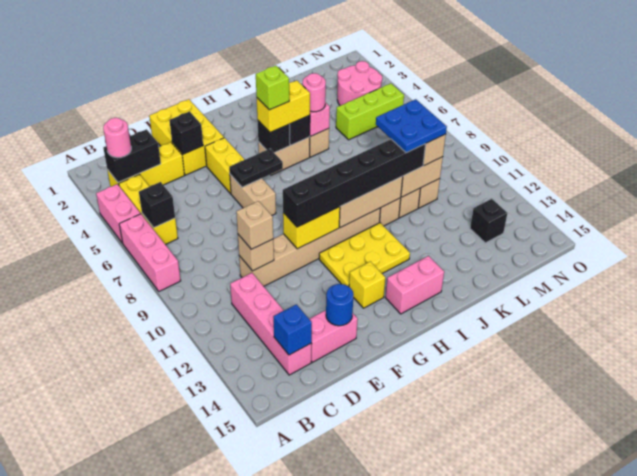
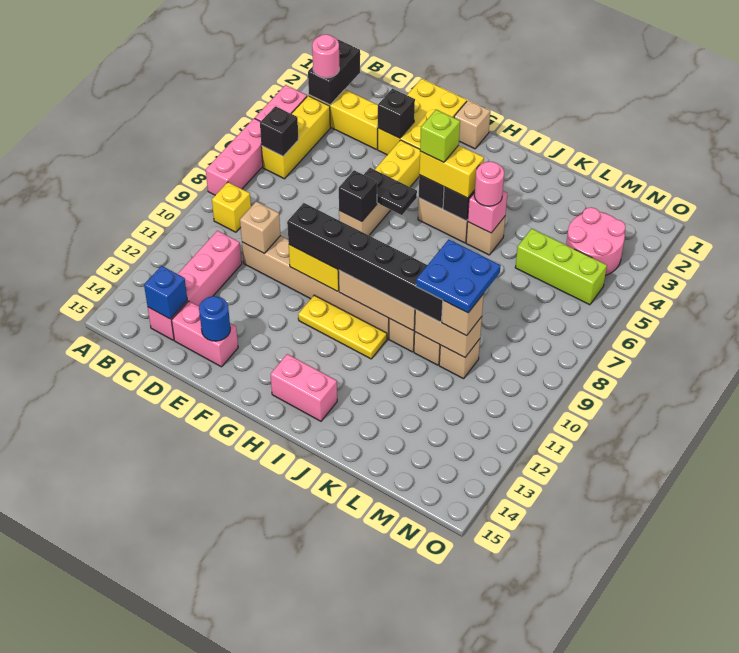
black 1x2 brick [103,129,161,182] -> black 1x2 brick turned to [308,40,360,105]
tan 1x1 brick [236,201,273,249] -> tan 1x1 brick moved to [454,100,490,149]
yellow 2x3 plate [319,223,410,286] -> yellow 1x3 plate [298,295,387,359]
yellow 1x1 brick [349,261,385,308] -> yellow 1x1 brick moved to [212,182,251,232]
black 1x1 brick [470,199,507,243] -> black 1x1 brick moved to [339,170,377,222]

